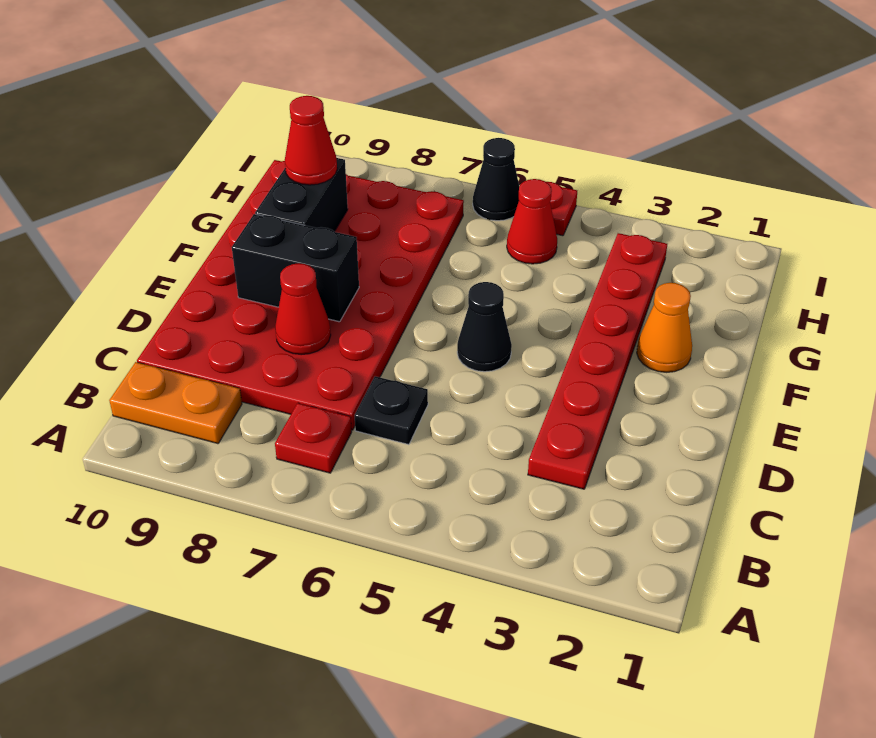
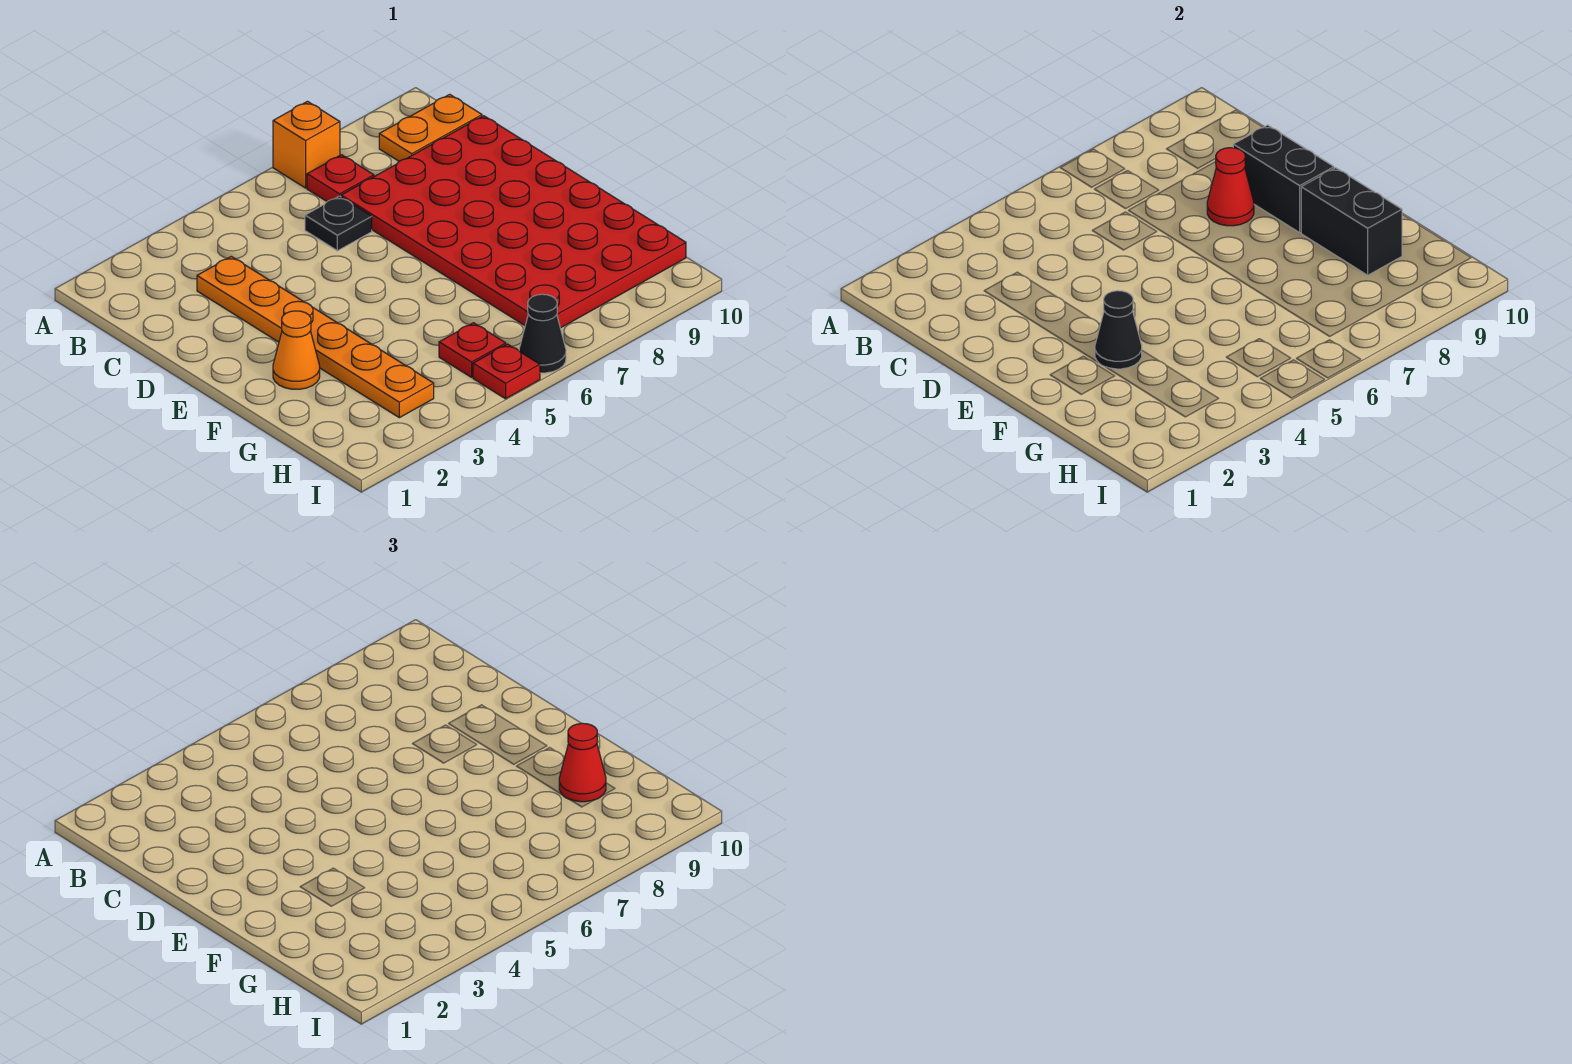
none -> orange 1x1 brick [273,101,340,188]
red 1x6 plate [528,233,667,489] -> orange 1x6 plate [197,256,434,418]
black 1x1 cone [457,282,512,372] -> black 1x1 cone moved to [1095,291,1142,369]
black 1x2 brick [232,214,359,322] -> black 1x2 brick turned to [1233,125,1334,233]
red 1x1 cone [507,179,557,264] -> red 1x1 plate [439,323,506,377]

